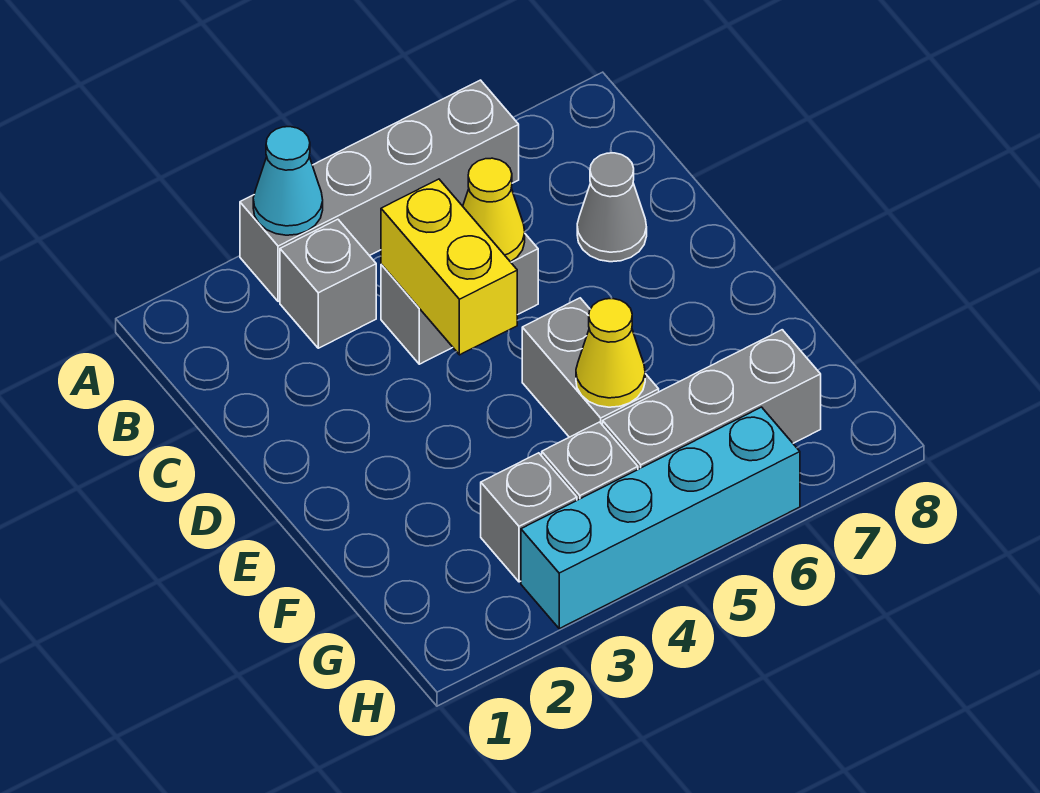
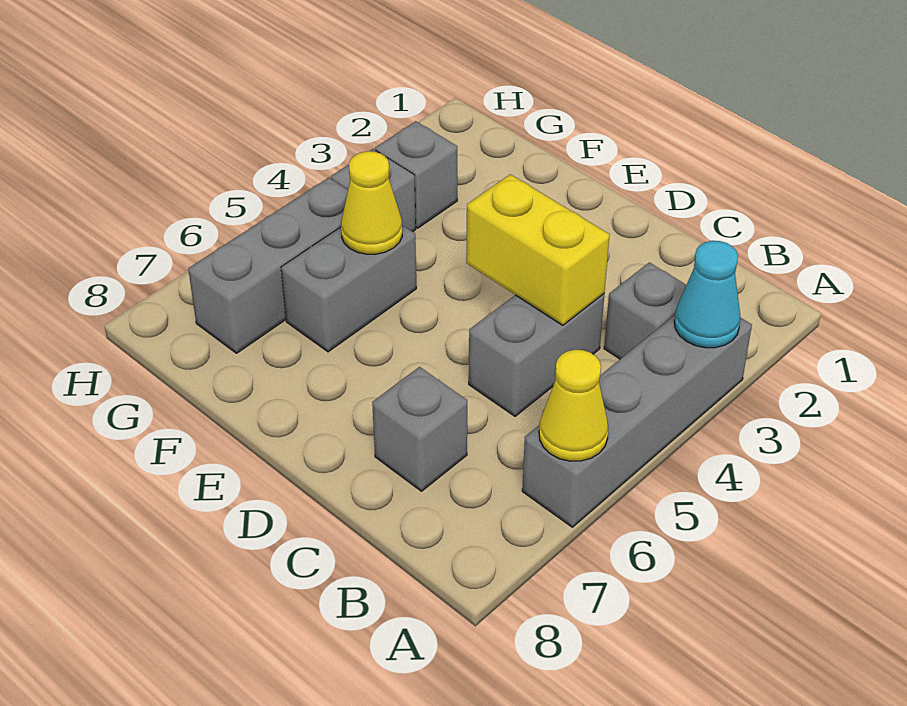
yellow 1x1 cone [463,158,525,262] -> yellow 1x1 cone moved to [539,350,608,461]
grey 1x1 cone [577,153,647,262] -> grey 1x1 brick [372,367,467,491]
grey 1x2 brick [522,298,659,437] -> grey 1x2 brick turned to [281,225,416,352]
cyan 1x4 brick [521,407,800,629] -> none

